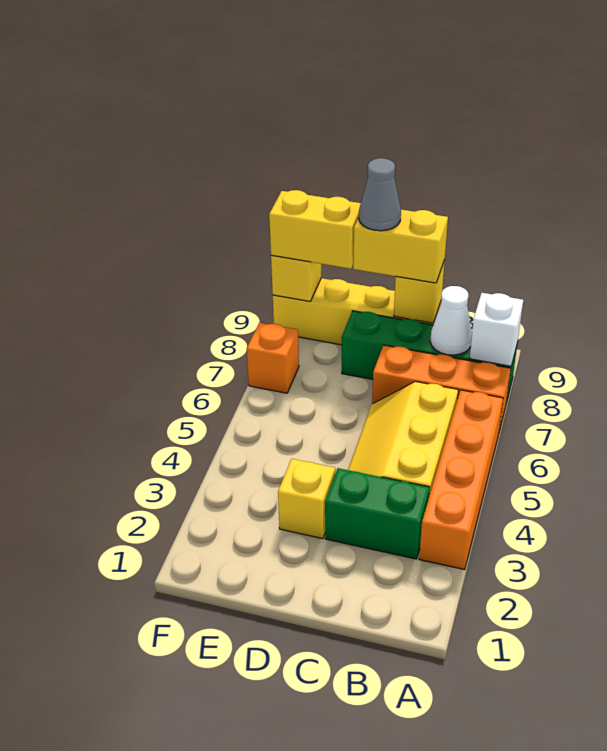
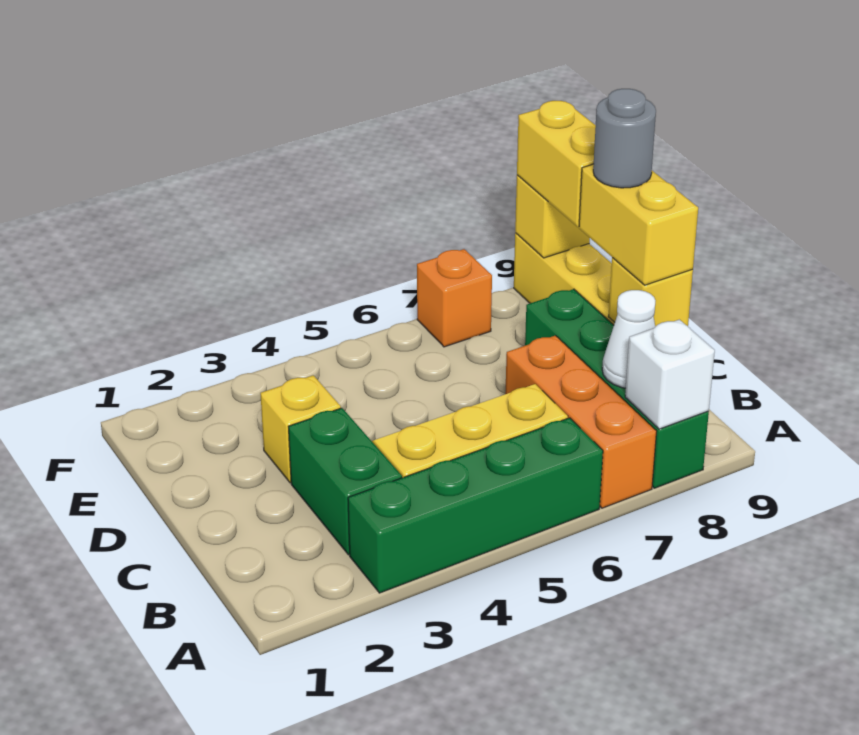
orange 1x4 brick [419,390,503,570] -> green 1x4 brick [348,418,603,593]
grey 1x1 cone [359,158,401,231] -> grey 1x1 round brick [593,89,656,188]

